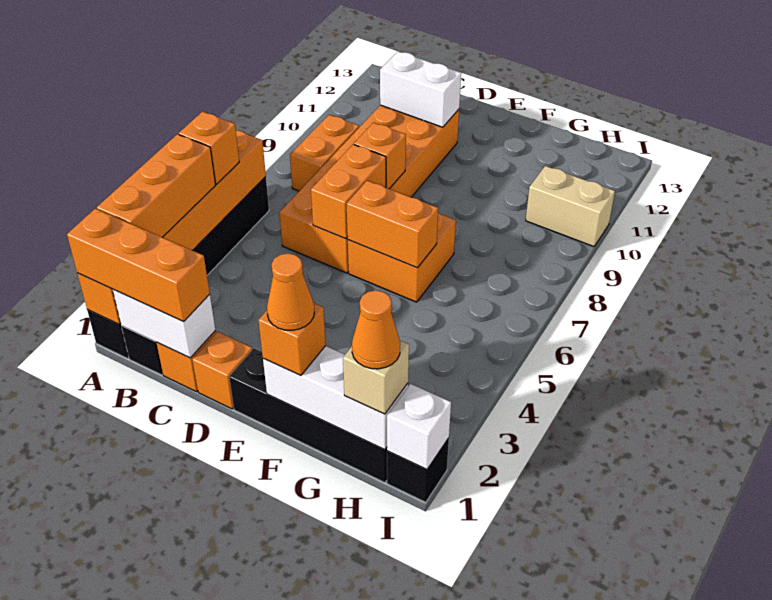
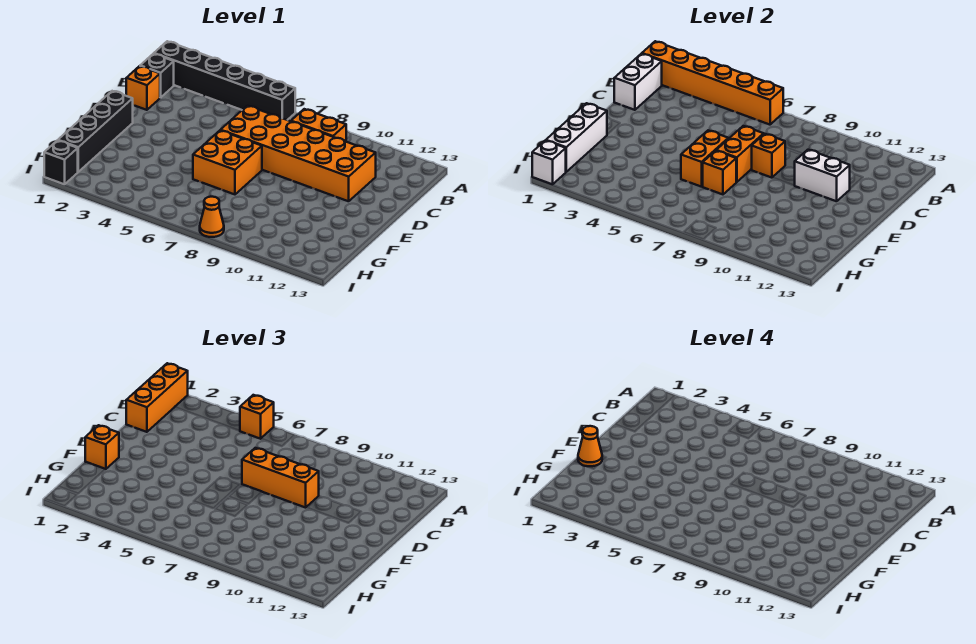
orange 1x3 brick [97,134,216,237] -> orange 1x3 brick moved to [242,448,319,508]
white 1x2 brick [380,52,461,127] -> white 1x2 brick turned to [795,150,850,201]
orange 1x1 brick [192,332,252,409] -> orange 1x1 brick moved to [703,151,736,194]
orange 1x2 brick [311,144,386,239] -> orange 1x2 brick turned to [716,126,764,182]
tan 1x1 brick [343,341,409,414] -> none
orange 1x1 cone [352,290,400,369] -> orange 1x1 cone moved to [200,197,224,237]
tan 1x2 brick [526,166,615,247] -> none

